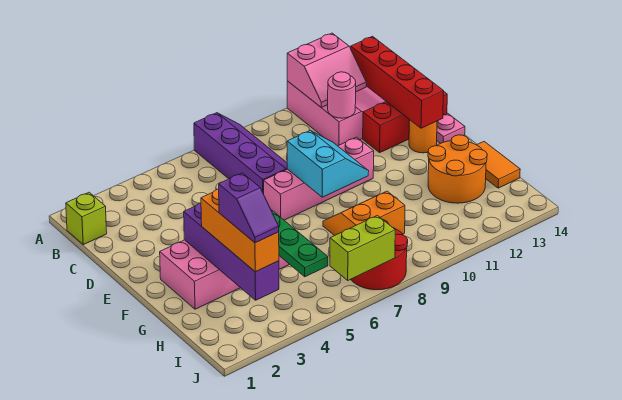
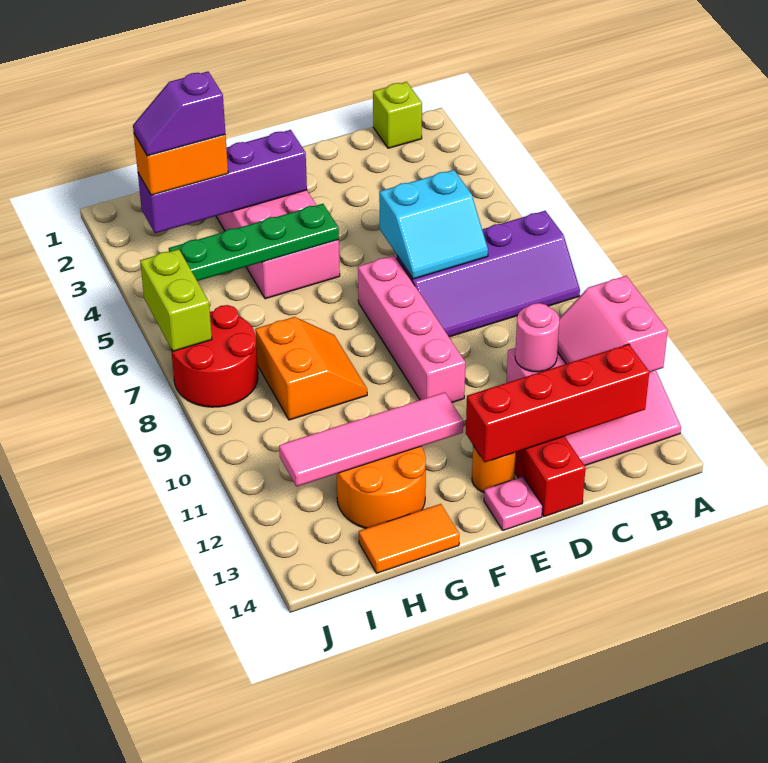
cyan 2x2 slope [287,130,369,197] -> cyan 2x2 slope moved to [379,170,488,279]
none -> pink 1x4 tile [279,392,463,487]
orange 1x3 brick [201,189,279,272] -> orange 1x2 brick [134,134,228,195]

